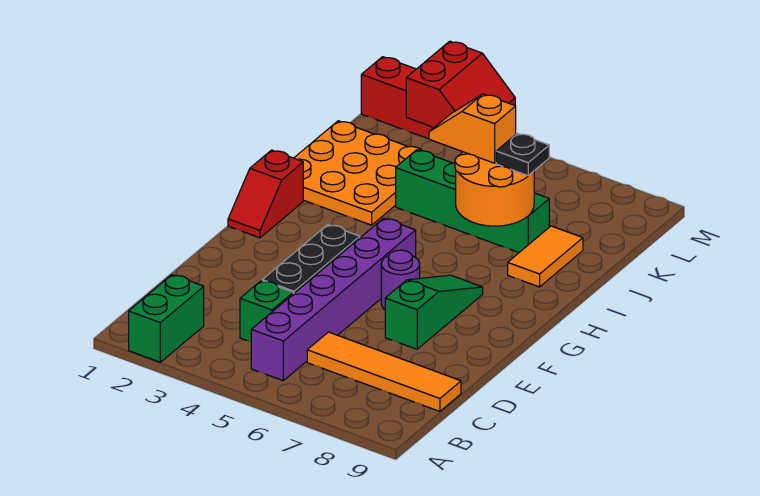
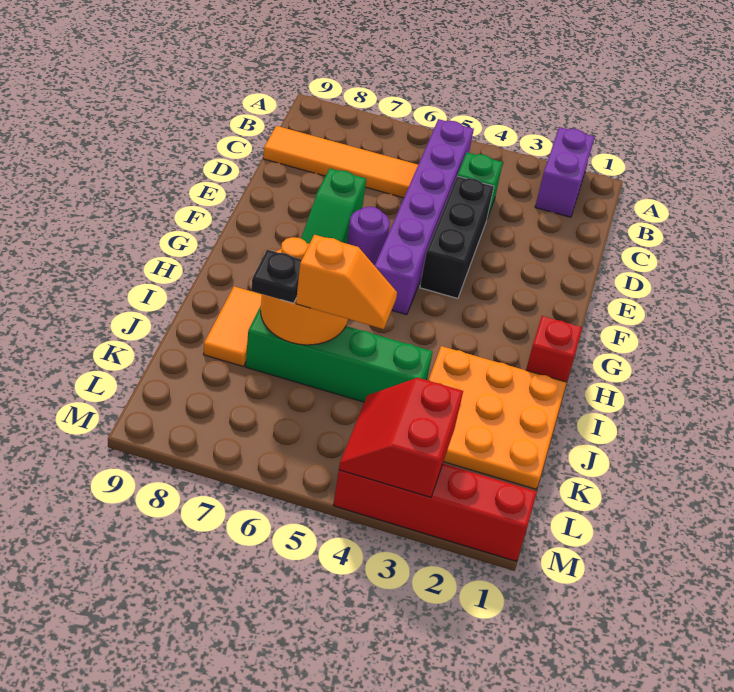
green 1x2 brick [129,275,204,362] -> purple 1x2 brick [535,127,594,217]

